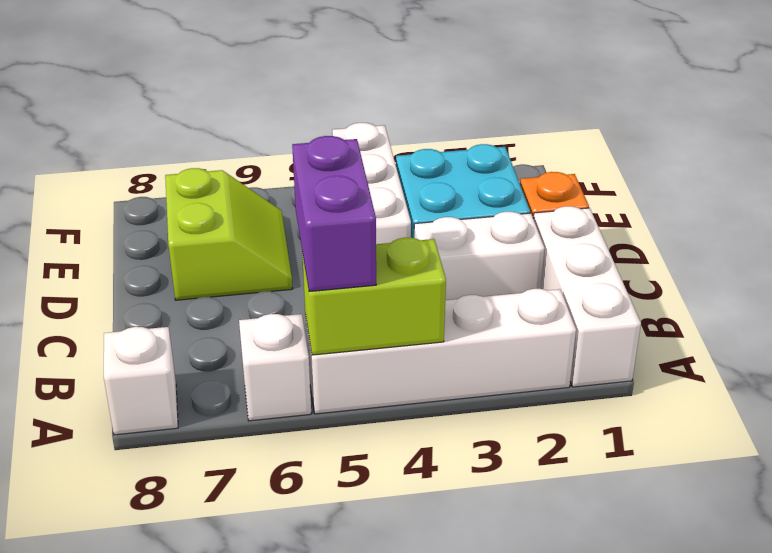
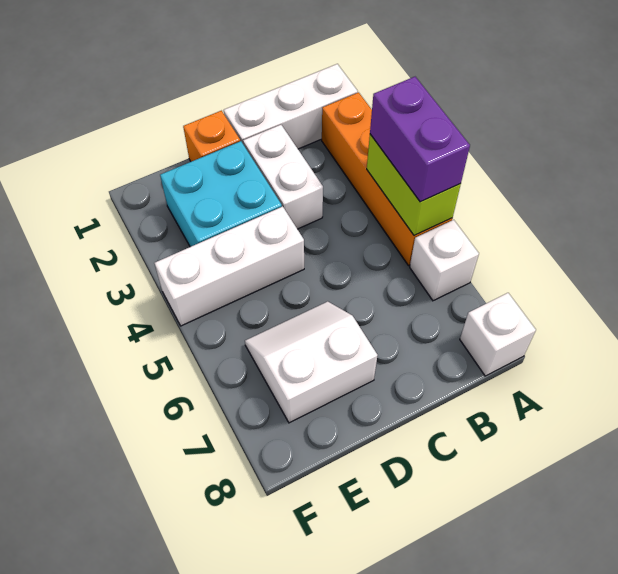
white 1x4 brick [305,289,576,414] -> orange 1x4 brick [322,92,452,265]
purple 1x2 brick [292,136,376,291] -> purple 1x2 brick turned to [370,77,470,202]
lime 2x2 slope [165,168,293,300] -> white 2x2 slope [245,301,378,423]

